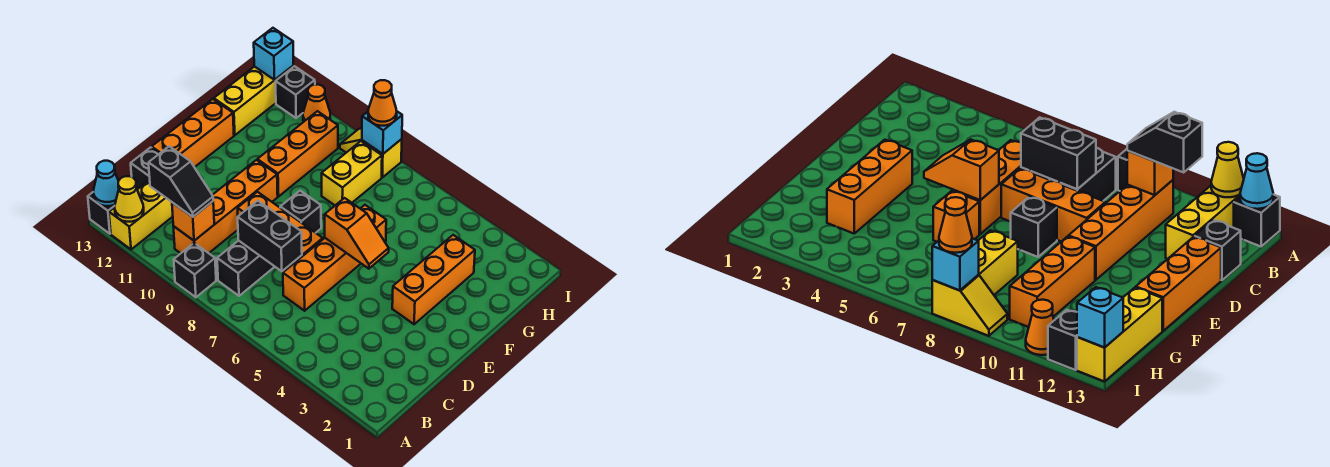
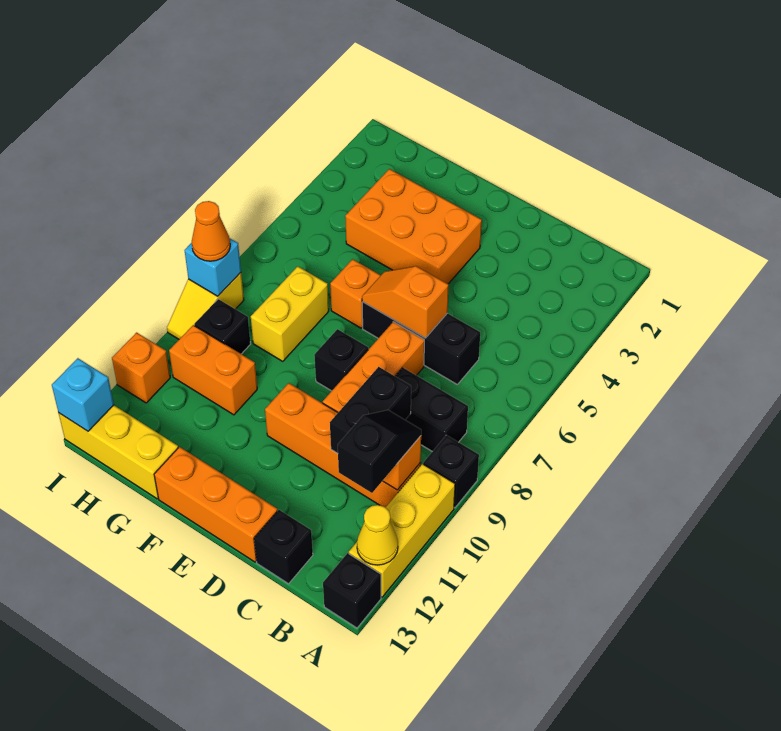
yellow 1x3 brick [109,180,173,249] -> yellow 1x3 brick turned to [349,464,455,597]
cyan 1x1 cone [93,161,119,206] -> none
orange 1x3 brick [283,238,361,311] -> black 1x3 brick [362,302,480,384]
black 1x2 brick [238,201,302,271] -> black 1x2 brick moved to [330,367,411,454]
orange 1x3 brick [392,235,475,324] -> orange 2x3 brick [345,169,482,284]
orange 1x2 slope [325,198,389,269] -> orange 1x2 slope turned to [362,266,449,338]
orange 1x3 brick [257,111,338,196] -> orange 1x2 brick [169,325,257,415]
yellow 1x2 brick [322,141,382,205] -> yellow 1x2 brick turned to [251,266,329,361]
orange 1x1 cone [303,84,330,121] -> orange 1x1 brick [112,333,170,403]
black 1x1 brick [276,66,315,118] -> black 1x1 brick moved to [194,299,251,354]

